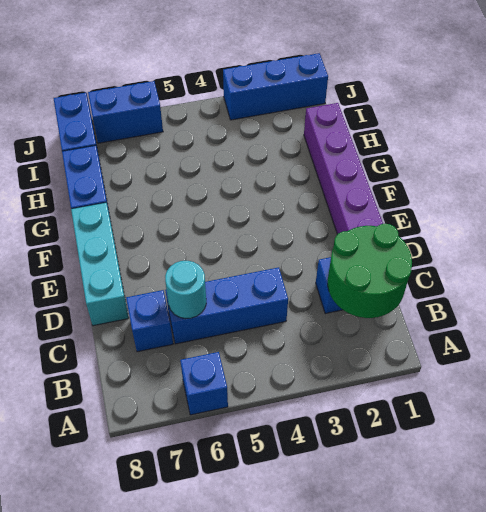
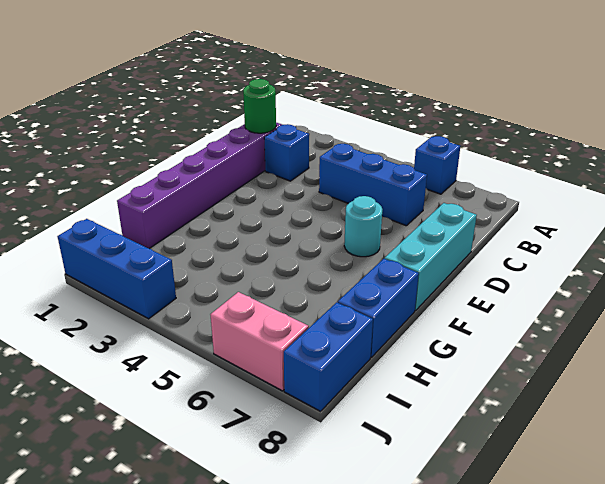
green 2x2 round brick [328,224,412,318] -> green 1x1 round brick [243,79,276,133]
cyan 1x1 round brick [165,261,206,319] -> cyan 1x1 round brick moved to [344,196,382,257]
blue 1x1 brick [126,290,173,352] -> none
blue 1x2 brick [88,81,163,143] -> pink 1x2 brick [210,292,309,391]

